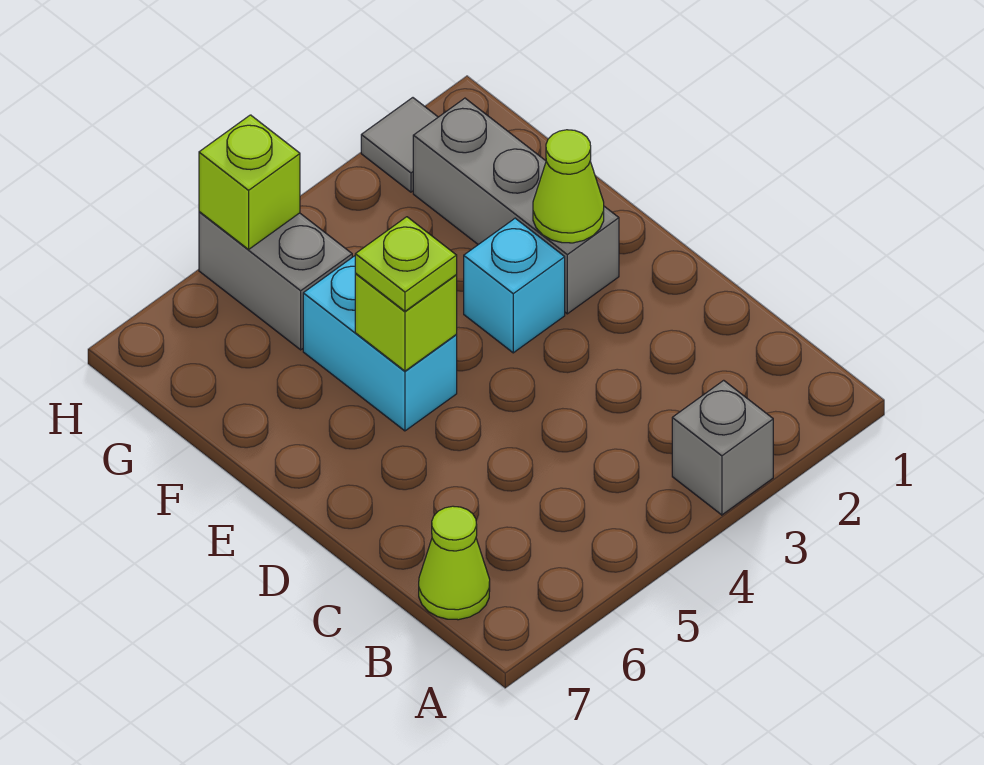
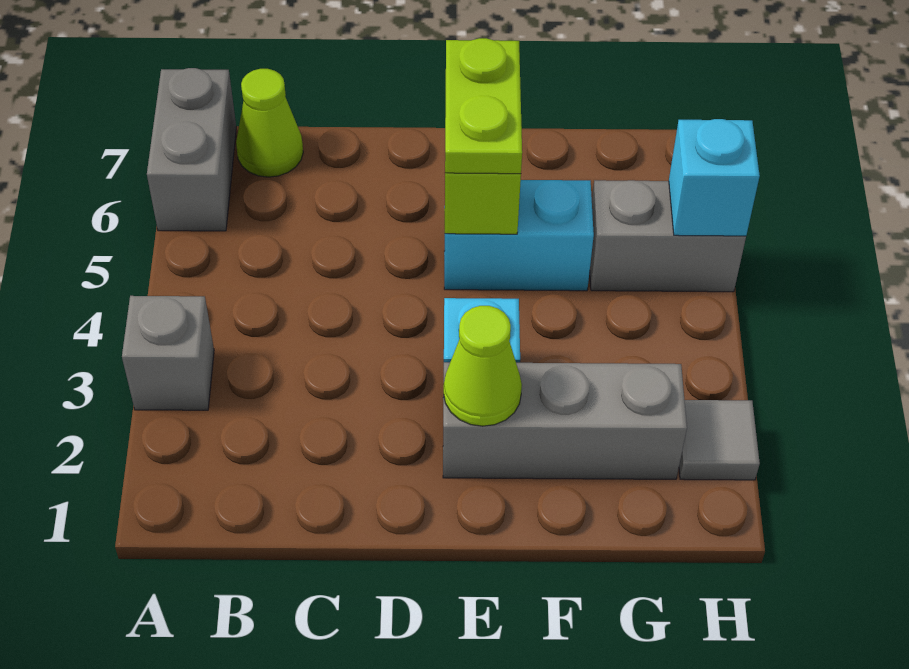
none -> grey 1x2 brick [147,68,236,231]
lime 1x1 plate [355,217,457,311] -> lime 1x2 plate [445,38,522,174]
lime 1x1 brick [199,115,300,249] -> cyan 1x1 brick [669,119,760,236]

